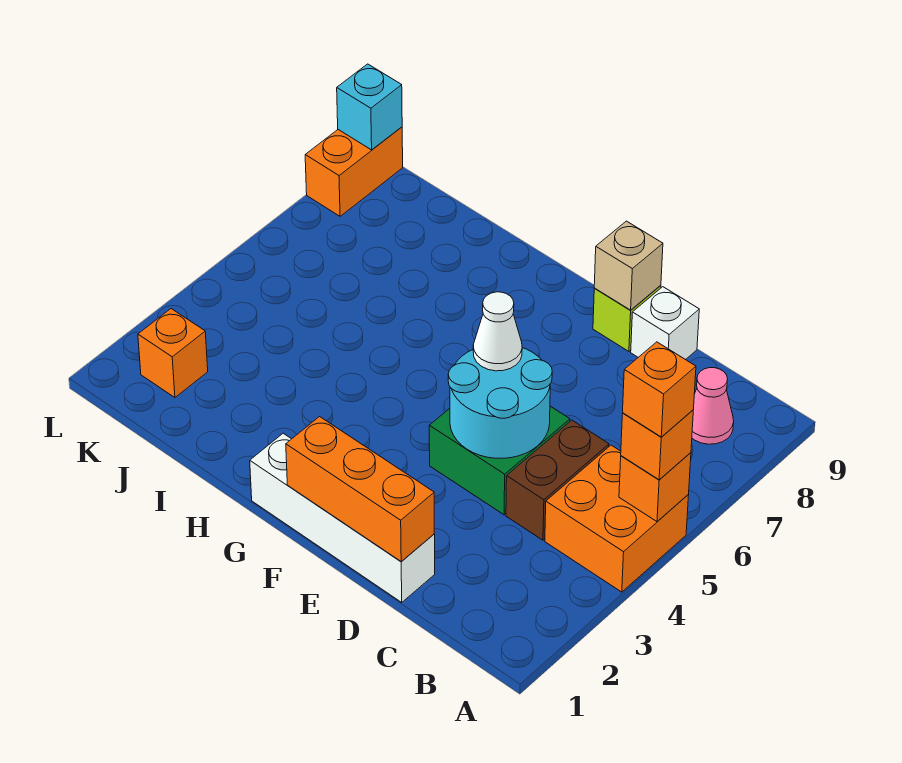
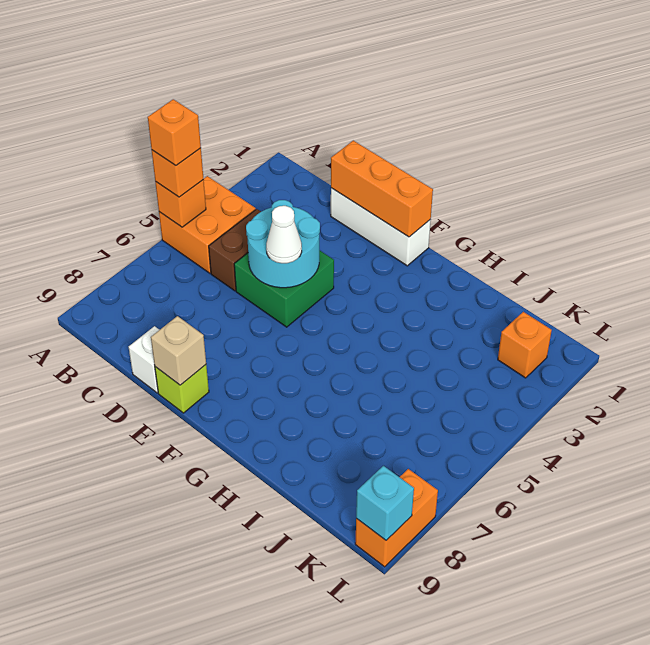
pink 1x1 cone [692,368,734,444] -> none
white 1x4 brick [250,433,435,602] -> white 1x3 brick [331,188,431,266]

